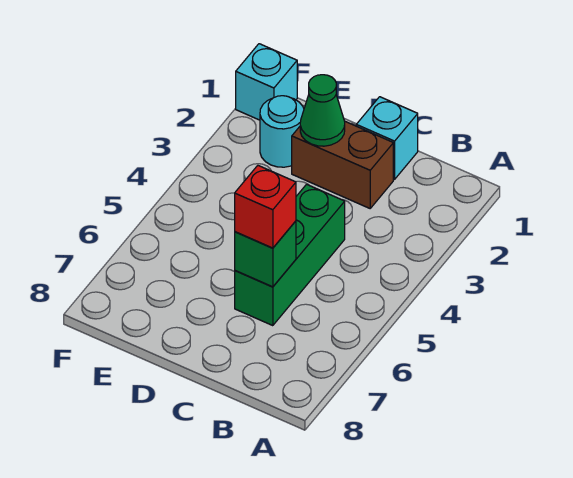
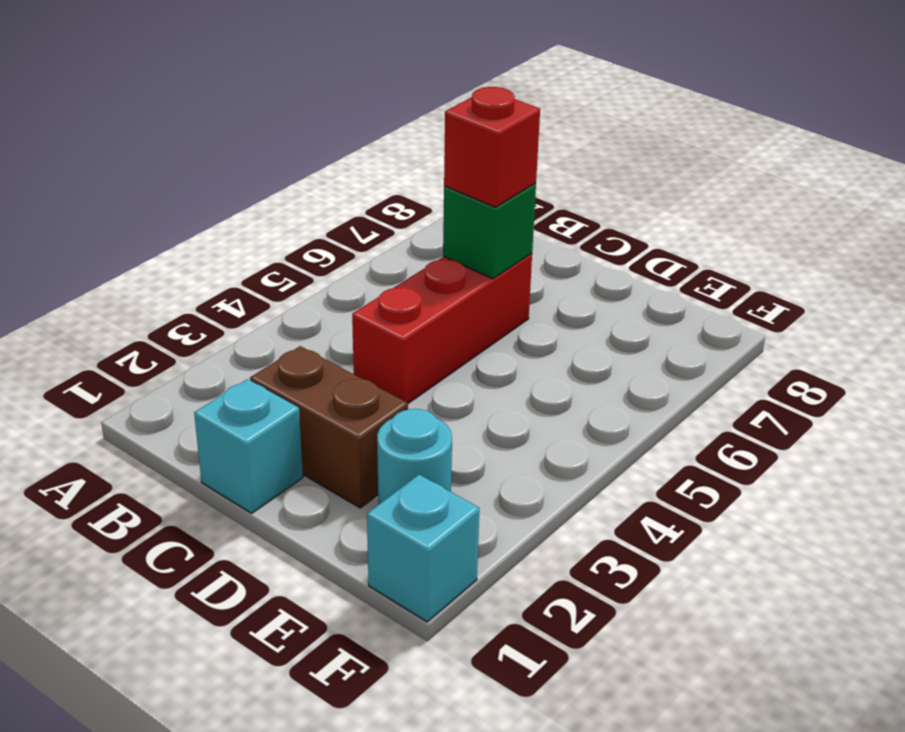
green 1x3 brick [235,184,345,326] -> red 1x3 brick [352,253,532,403]
green 1x1 cone [300,75,345,146] -> none

